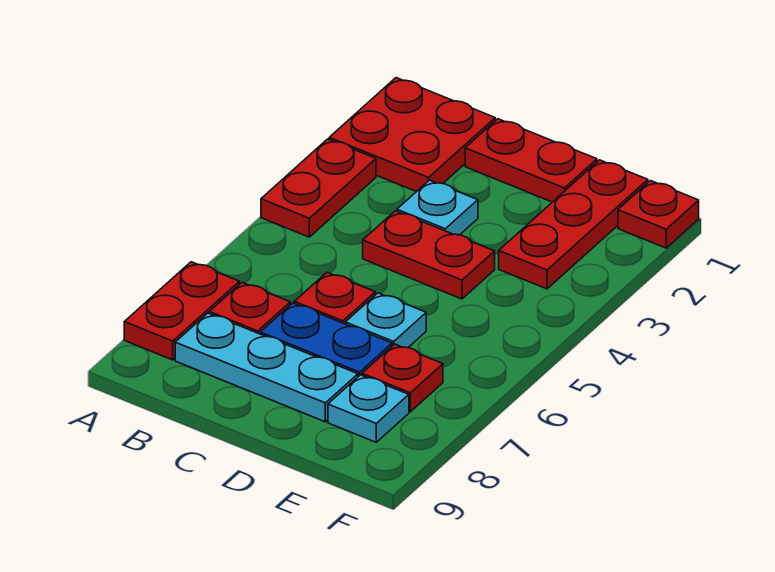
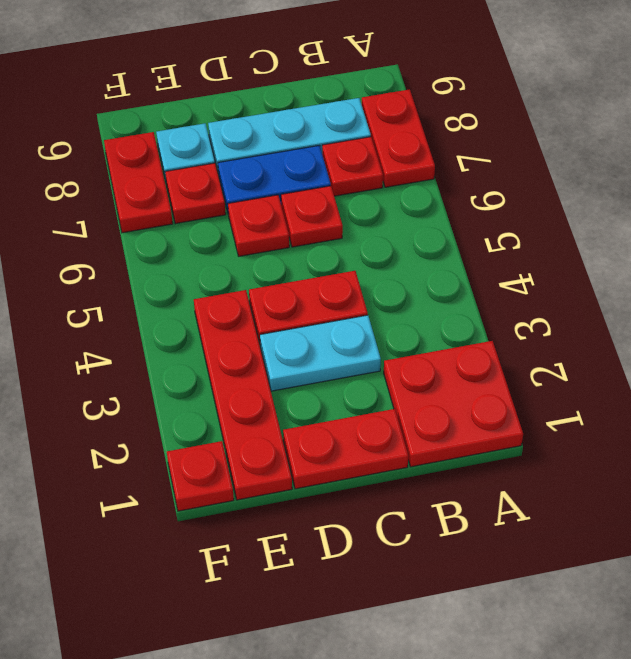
red 1x2 plate [261,139,376,237] -> red 1x2 plate moved to [104,132,173,233]
cyan 1x1 plate [397,180,478,235] -> cyan 1x2 plate [260,315,381,391]
cyan 1x1 plate [345,293,426,348] -> red 1x1 plate [228,195,289,256]
red 1x3 plate [499,160,648,289] -> red 1x4 plate [194,290,292,500]

